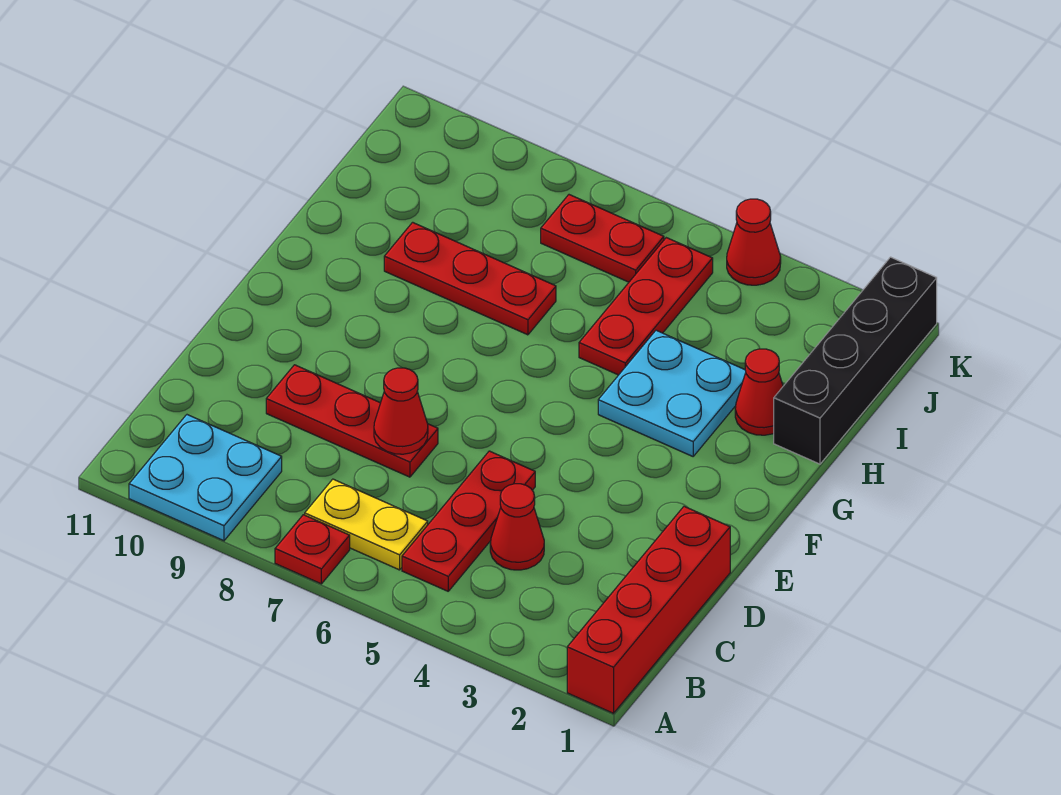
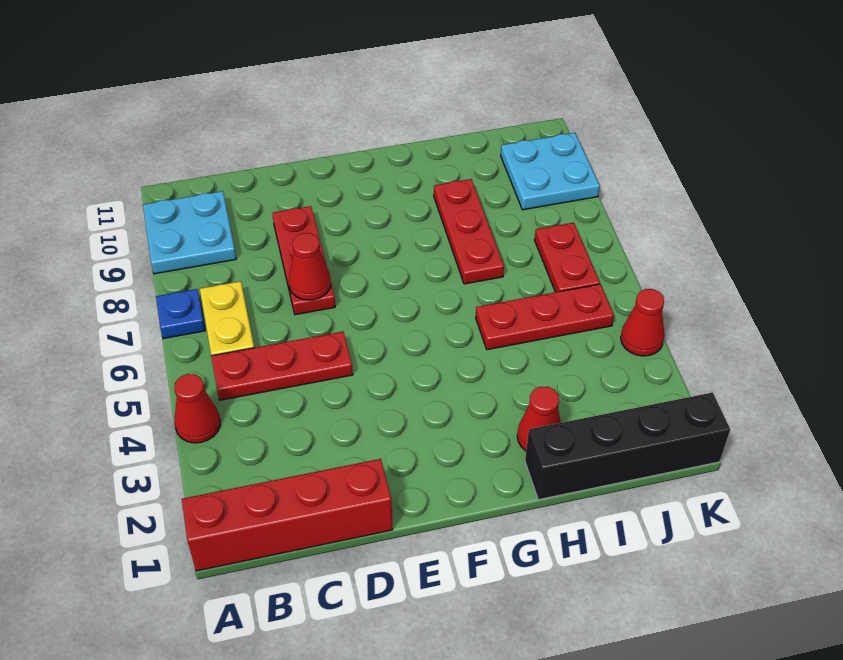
red 1x1 plate [275,515,350,584] -> blue 1x1 plate [156,289,205,339]
red 1x1 cone [490,484,544,570] -> red 1x1 cone moved to [174,374,220,443]
cyan 2x2 plate [598,330,746,456] -> cyan 2x2 plate moved to [501,133,600,210]

